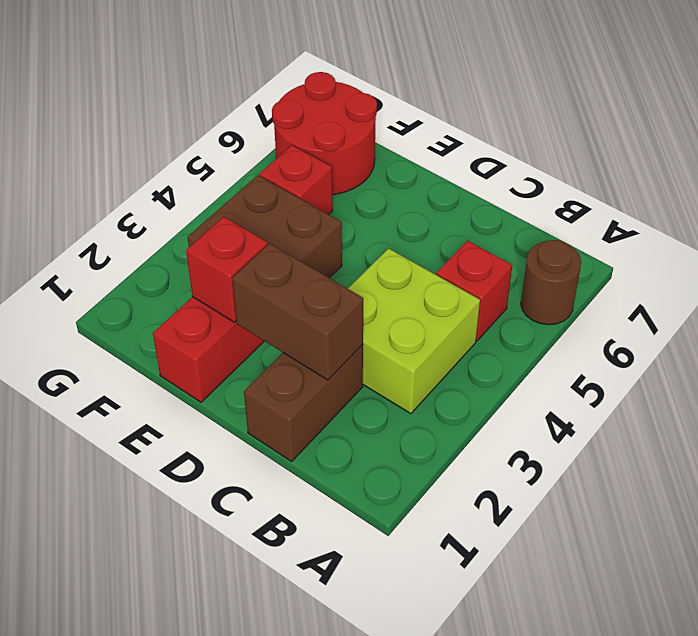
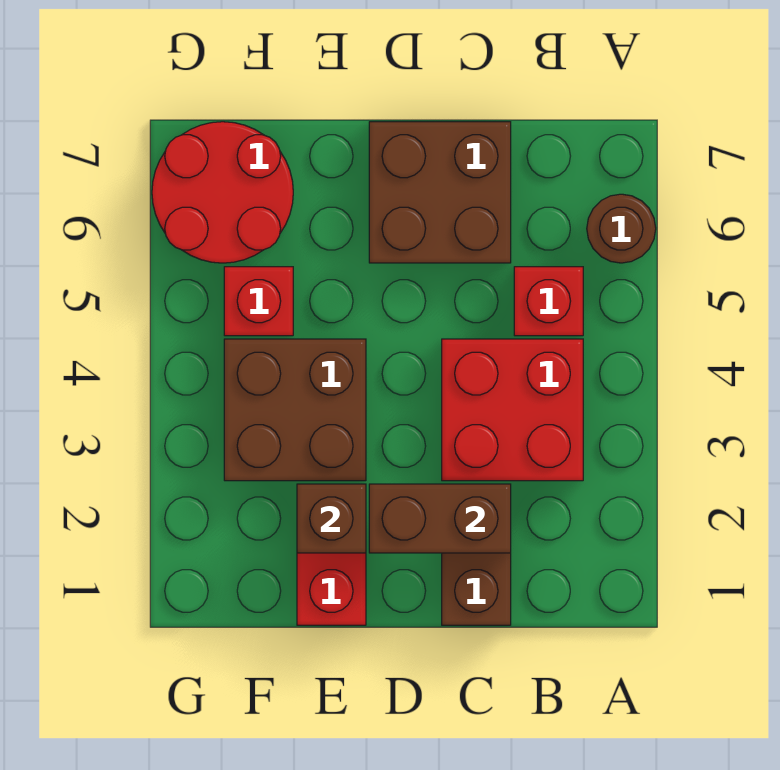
lime 2x2 brick [348,248,480,414] -> red 2x2 brick [442,339,583,481]
none -> brown 2x2 brick [369,122,511,263]
red 1x1 brick [186,217,268,322] -> brown 1x1 brick [297,484,366,553]

